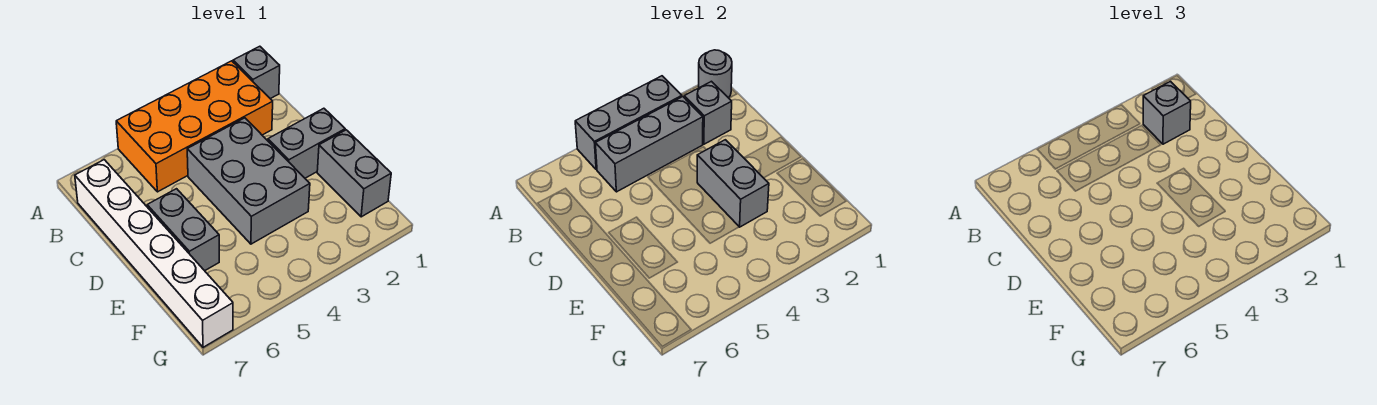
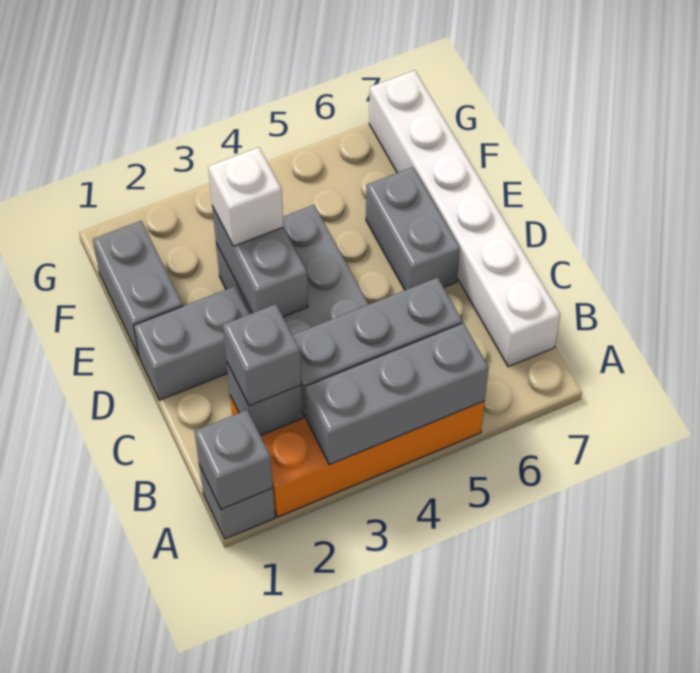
grey 1x1 round brick [699,50,732,98] -> grey 1x1 brick [195,410,273,509]
none -> white 1x1 brick [208,147,283,246]

